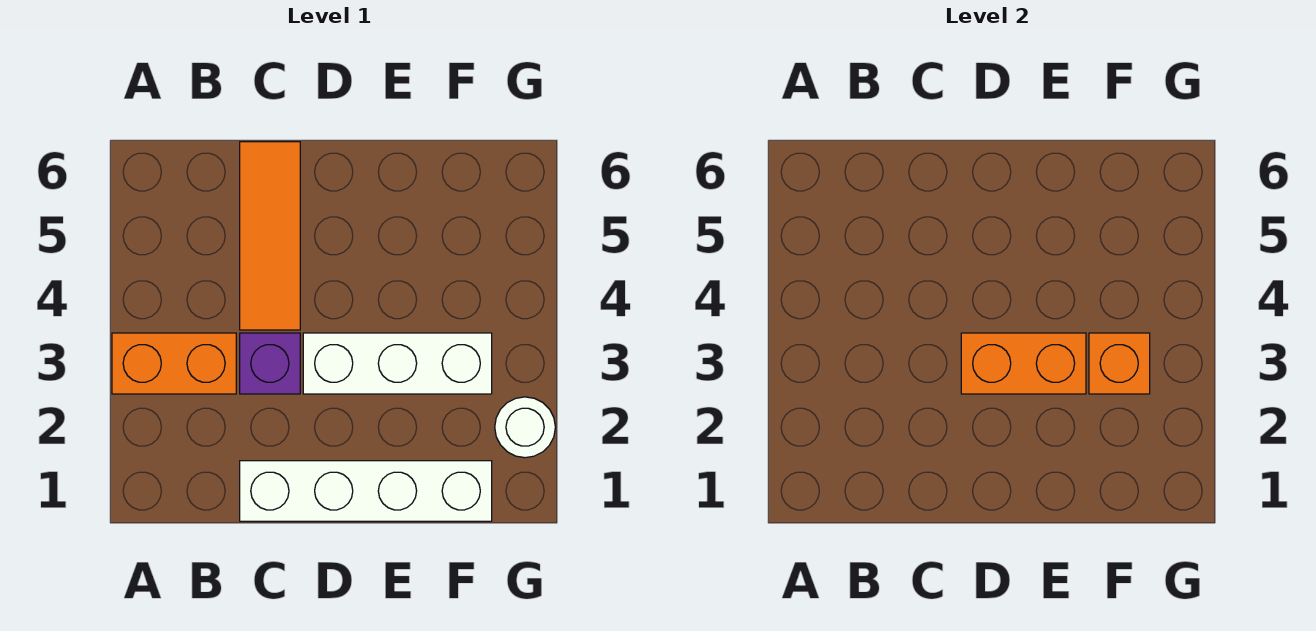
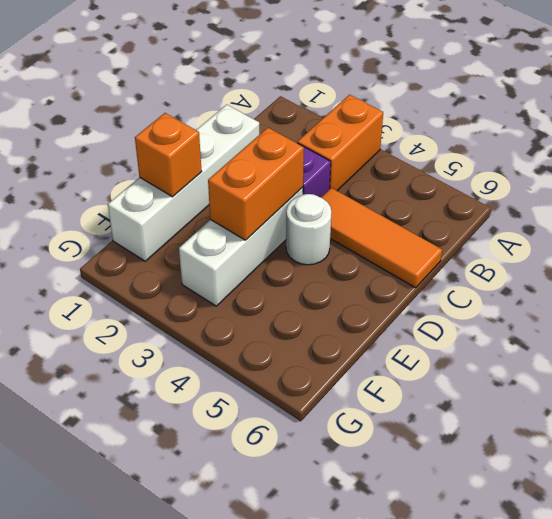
orange 1x1 brick [1089,333,1150,394] -> orange 1x1 brick moved to [135,113,202,197]
white 1x1 round brick [495,397,555,458] -> white 1x1 round brick moved to [286,194,331,265]

